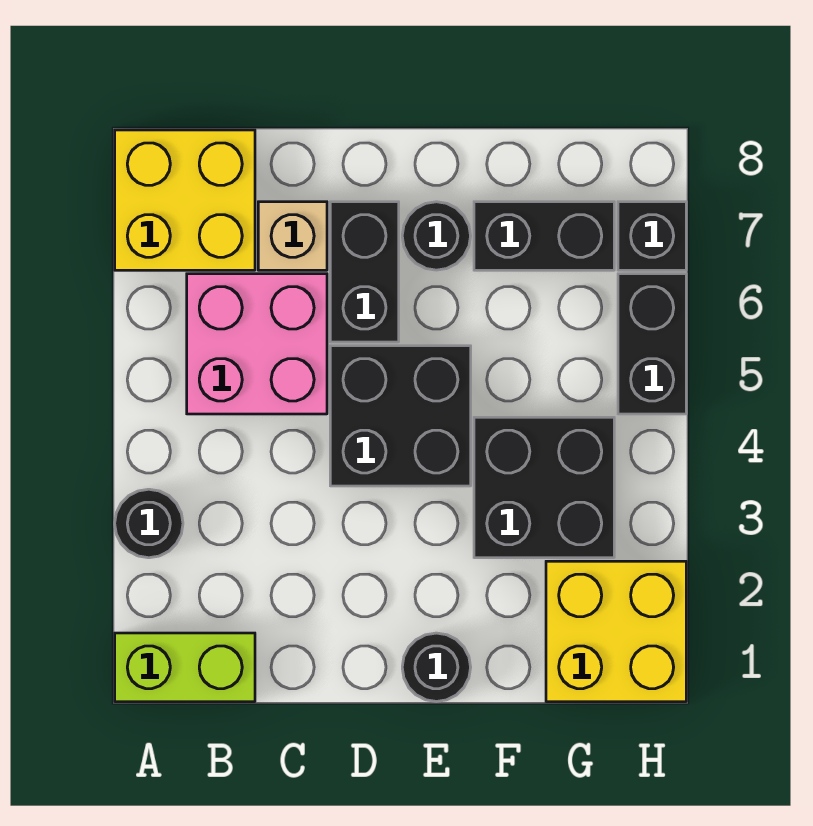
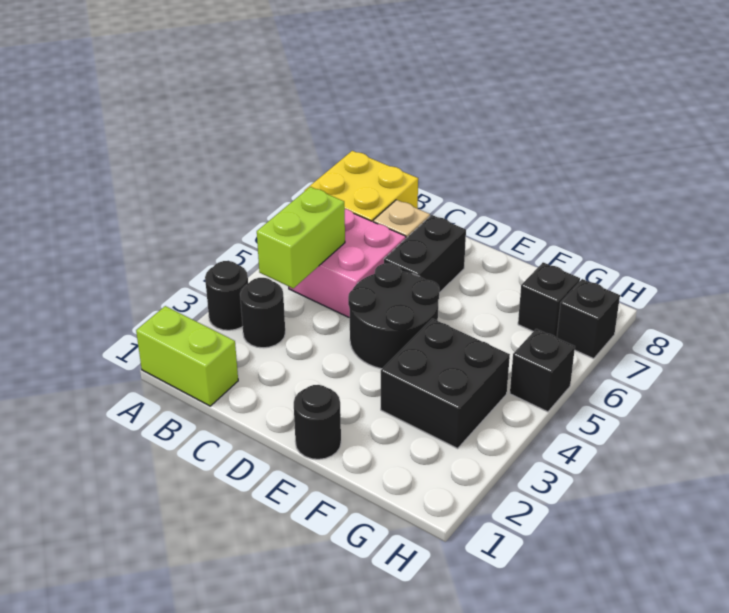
none -> lime 1x2 brick [257,187,345,288]
black 2x2 brick [330,346,471,486] -> black 2x2 round brick [348,263,439,369]
black 1x1 round brick [402,202,471,270] -> black 1x1 round brick moved to [240,278,285,348]
black 1x2 brick [474,202,614,270] -> black 1x1 brick [518,262,580,338]
yellow 2x2 brick [546,561,686,702] -> none
black 1x2 brick [618,274,686,414] -> black 1x1 brick [510,329,575,412]

